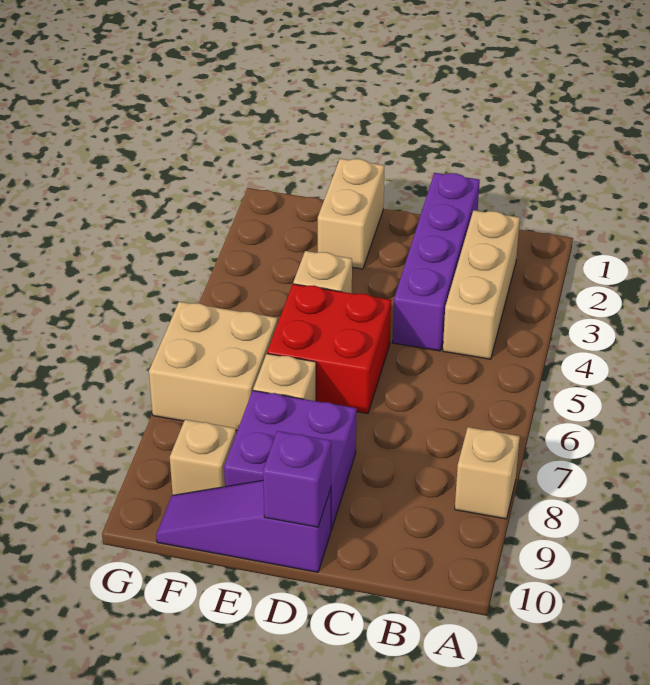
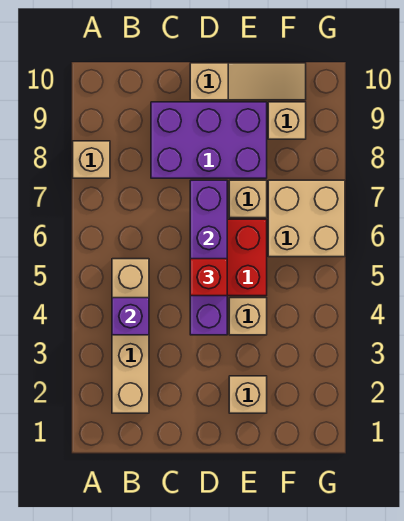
tan 1x3 brick [443,210,520,359] -> tan 1x4 brick [112,259,149,413]
purple 1x4 brick [393,173,480,351] -> purple 1x4 brick moved to [190,180,227,335]
none -> red 1x1 brick [190,259,227,296]
purple 2x2 brick [224,391,356,530] -> purple 2x3 brick [151,102,267,178]
purple 1x3 slope [156,480,331,572] -> tan 1x3 slope [190,63,306,100]
purple 1x1 brick [263,431,331,527] -> purple 1x1 brick moved to [112,298,149,335]
tan 1x2 brick [318,159,384,269] -> tan 1x1 brick [229,376,267,413]

